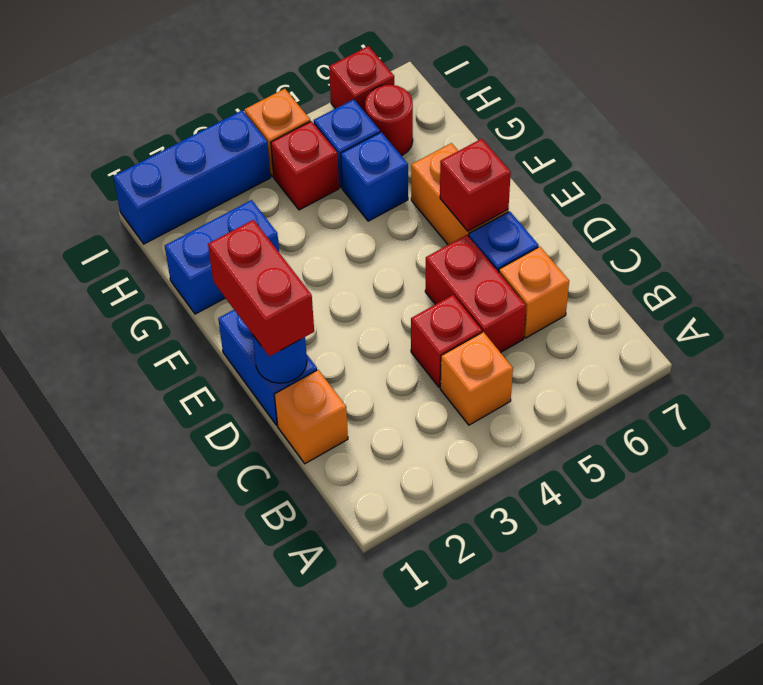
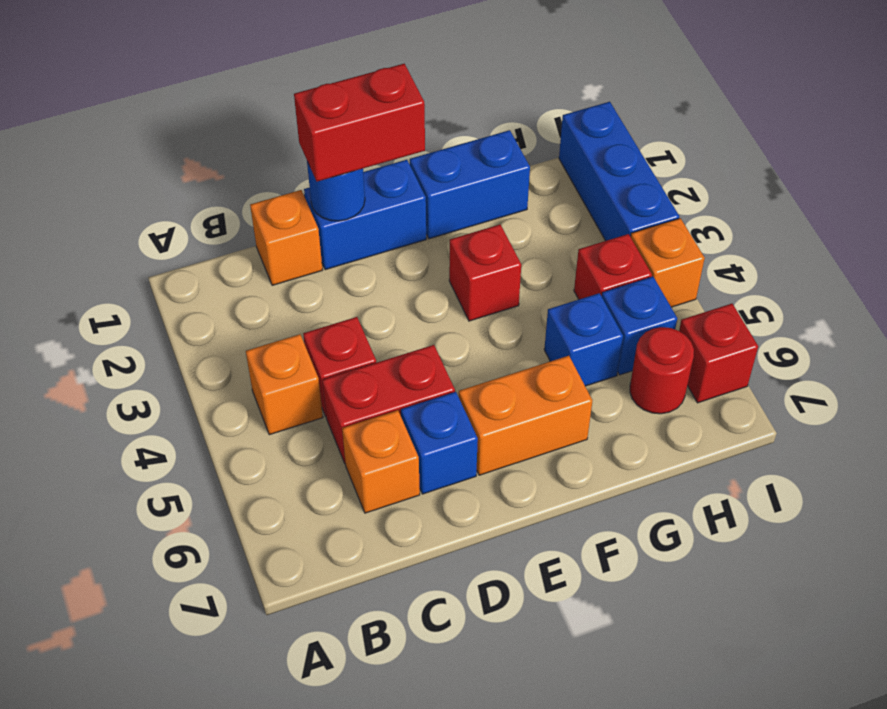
red 1x1 brick [440,139,511,231] -> red 1x1 brick moved to [449,224,521,321]
blue 1x2 brick [165,200,279,314] -> blue 1x2 brick turned to [410,130,530,239]

